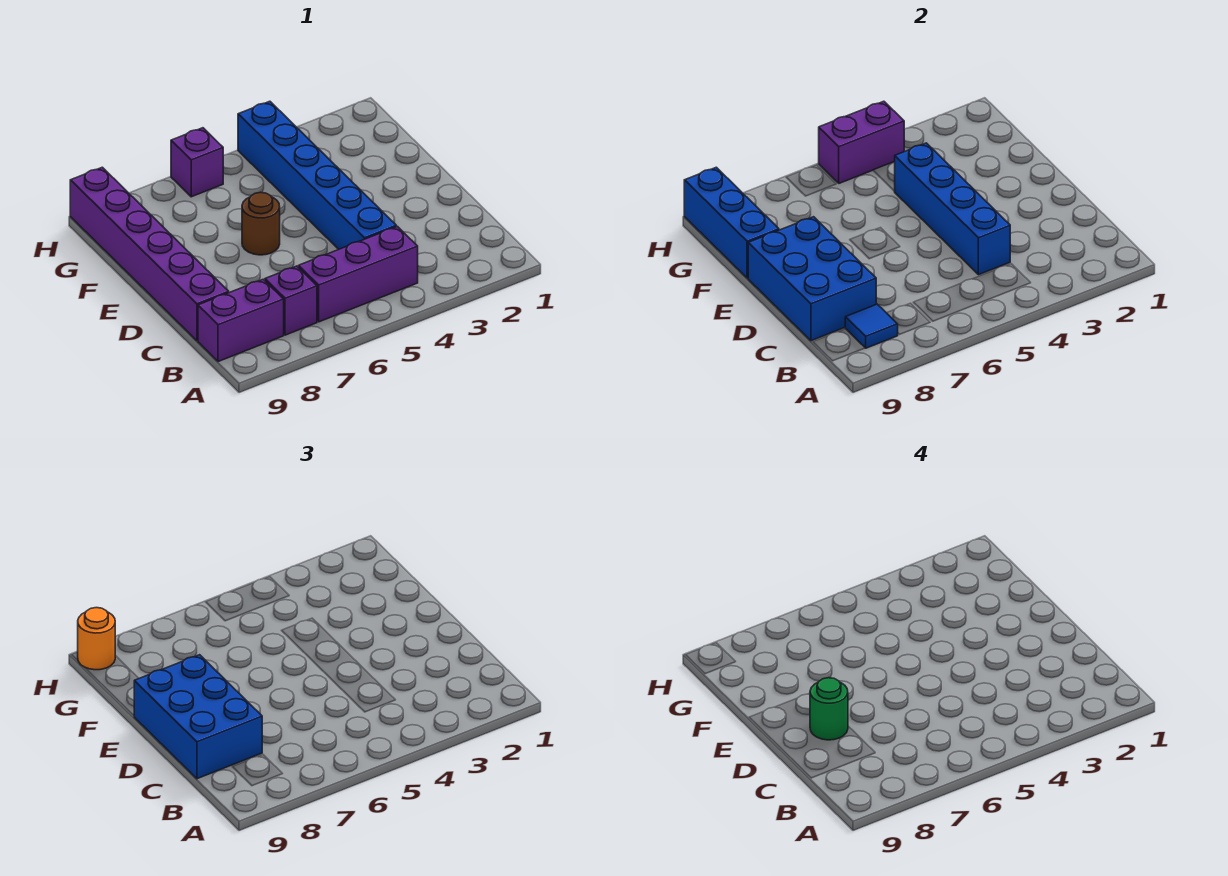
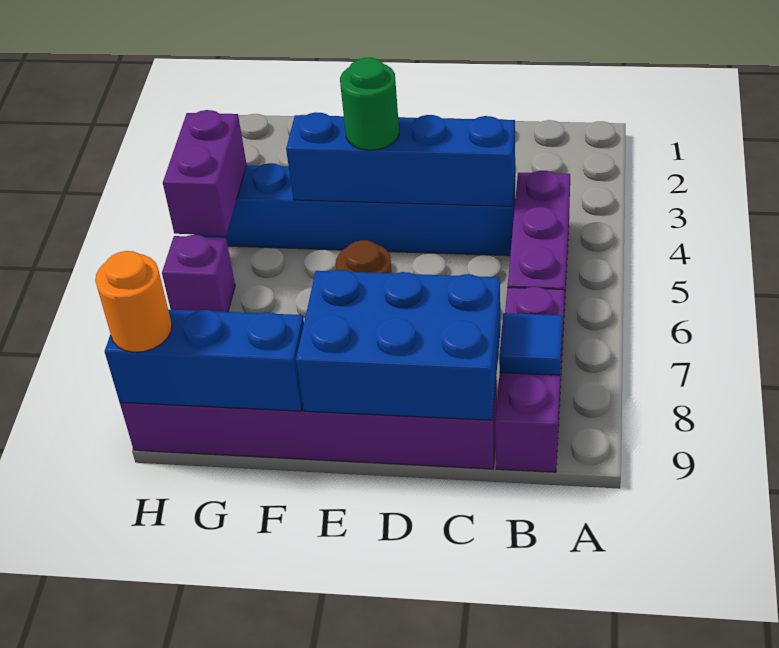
blue 2x3 brick [134,655,262,779] -> none
green 1x1 round brick [810,678,848,740] -> green 1x1 round brick moved to [340,58,399,150]

